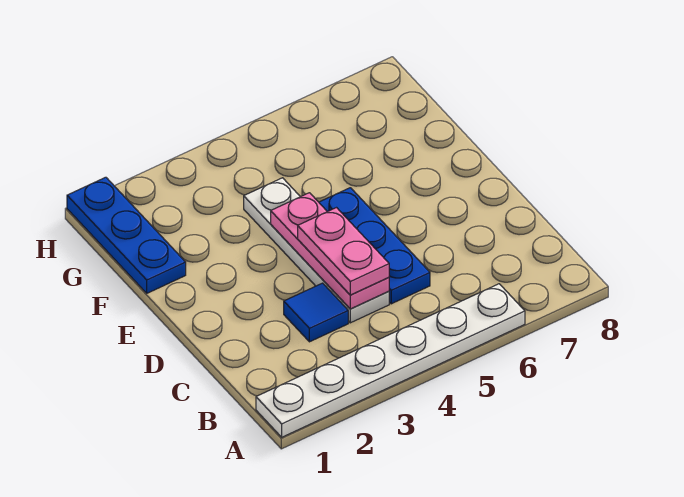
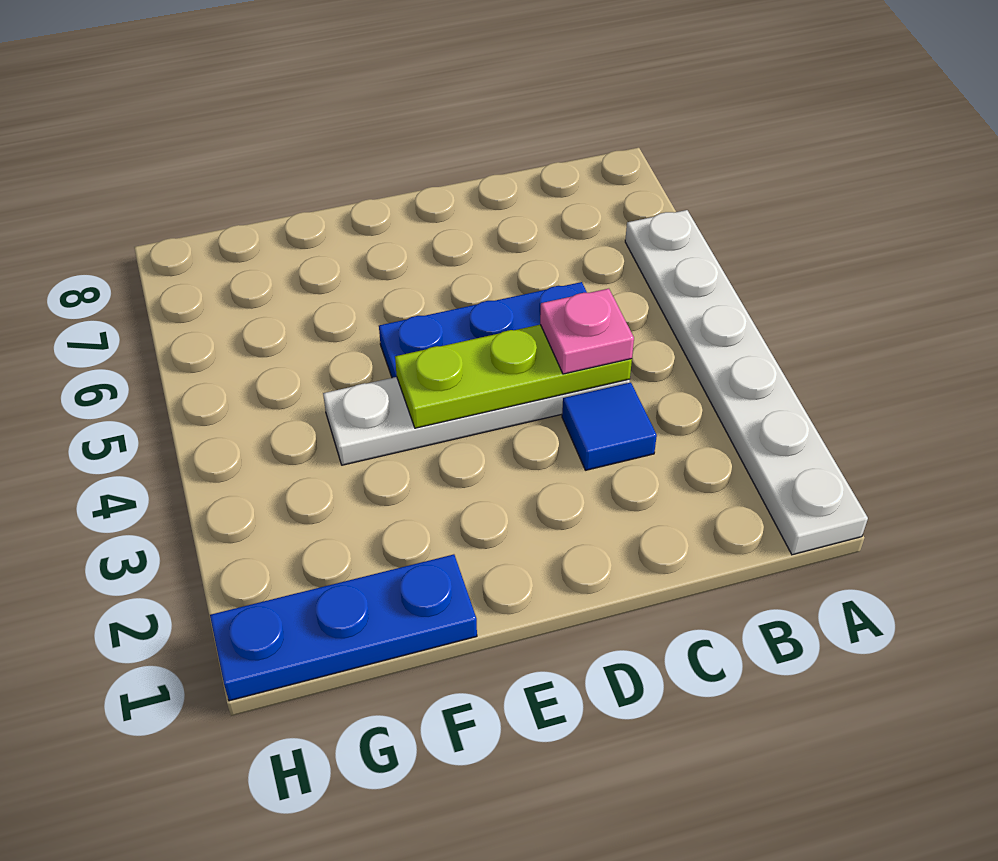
pink 1x3 plate [271,193,389,309] -> lime 1x3 plate [395,325,632,428]
pink 1x2 plate [298,208,389,295] -> pink 1x1 plate [540,289,634,374]

